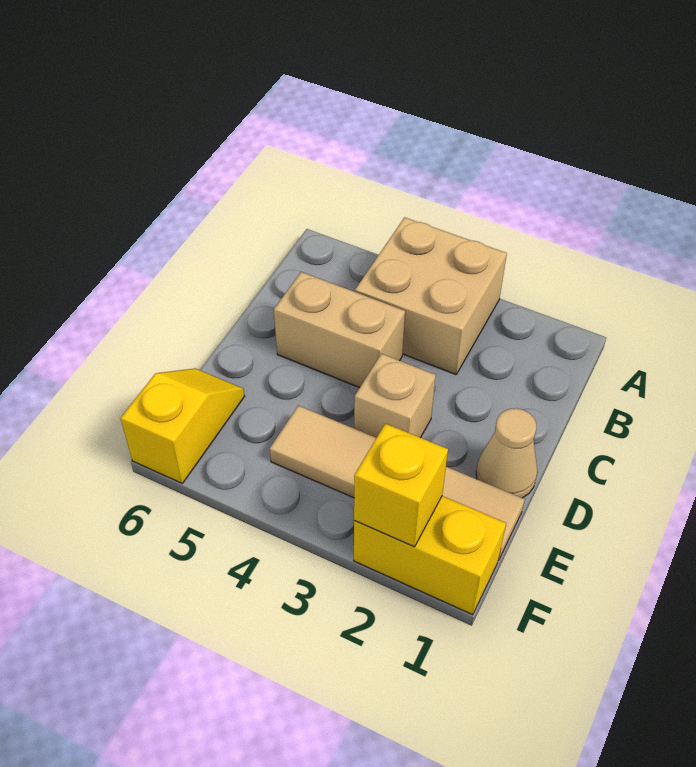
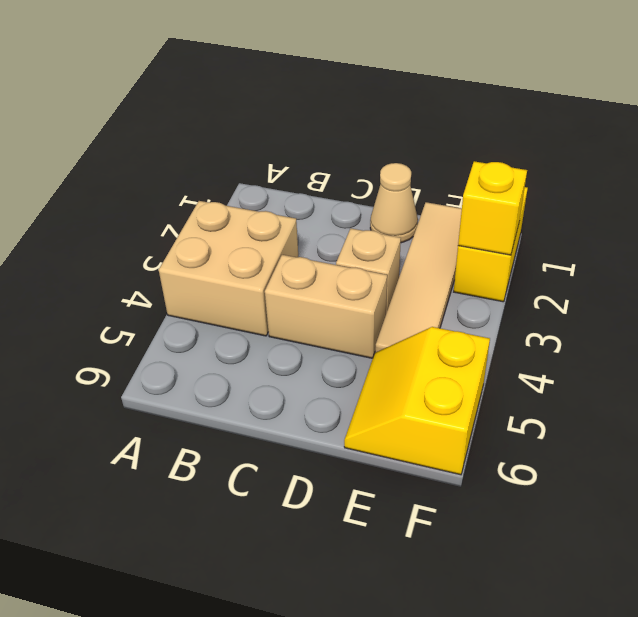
tan 1x2 brick [274,272,405,388] -> tan 1x2 brick turned to [265,255,387,358]
yellow 1x2 slope [121,368,245,483] -> yellow 2x2 slope [344,327,490,475]

